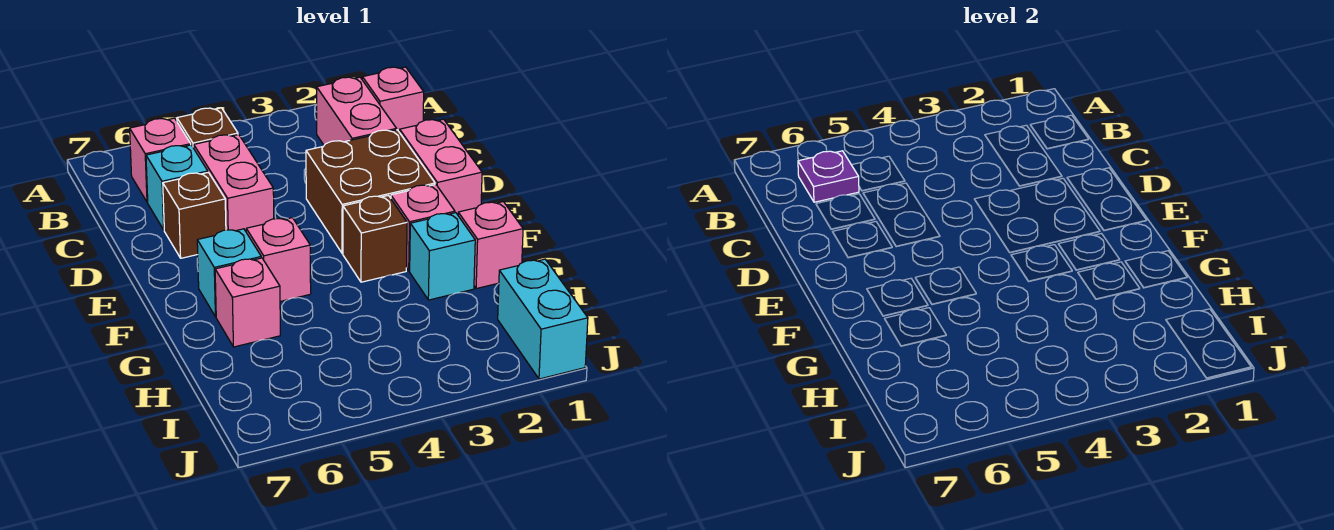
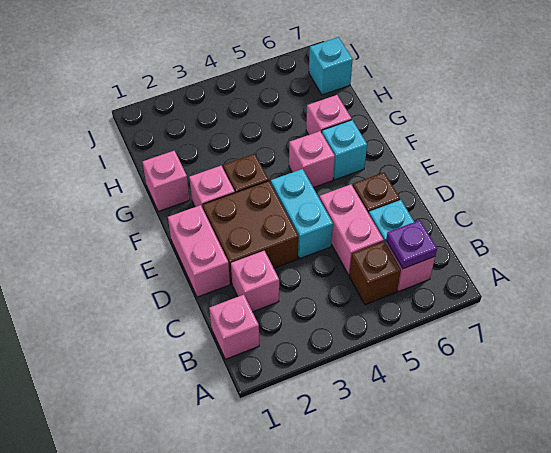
pink 1x2 brick [317,77,397,145] -> pink 1x1 brick [231,251,279,312]
cyan 1x1 brick [410,213,475,300] -> cyan 1x1 brick moved to [309,37,353,95]
cyan 1x2 brick [498,259,588,379] -> cyan 1x2 brick moved to [271,169,333,258]

